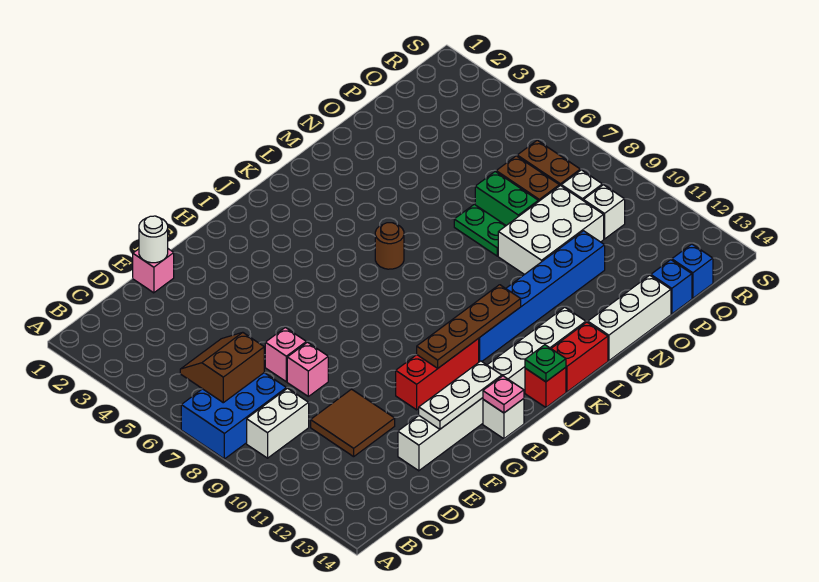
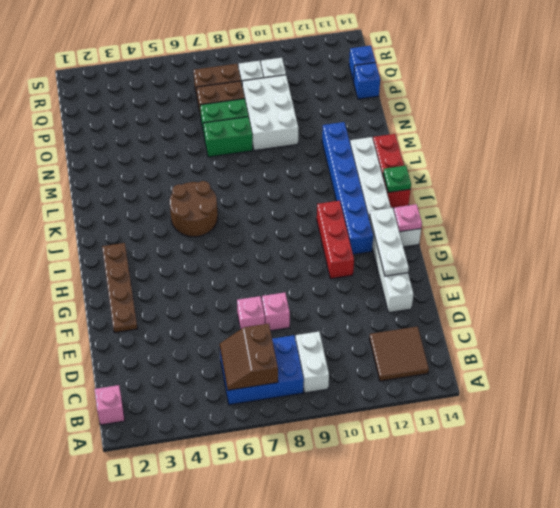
blue 2x3 brick [181,373,286,459] -> blue 2x3 brick turned to [220,335,304,405]
brown 2x2 tile [311,389,395,457] -> brown 2x2 tile moved to [369,327,429,381]
pink 1x1 brick [133,249,174,293] -> pink 1x1 brick moved to [94,385,125,425]
white 1x1 round brick [139,216,168,263] -> none
brown 1x4 plate [417,285,521,368] -> brown 1x4 plate moved to [102,243,138,333]
blue 1x6 brick [478,231,605,362] -> blue 1x6 brick moved to [322,122,373,254]
brown 1x1 round brick [375,223,404,269] -> brown 2x2 round brick [170,181,218,237]
white 1x3 brick [588,275,671,361] -> none
green 1x2 plate [454,204,506,256] -> green 1x2 brick [204,117,253,157]

